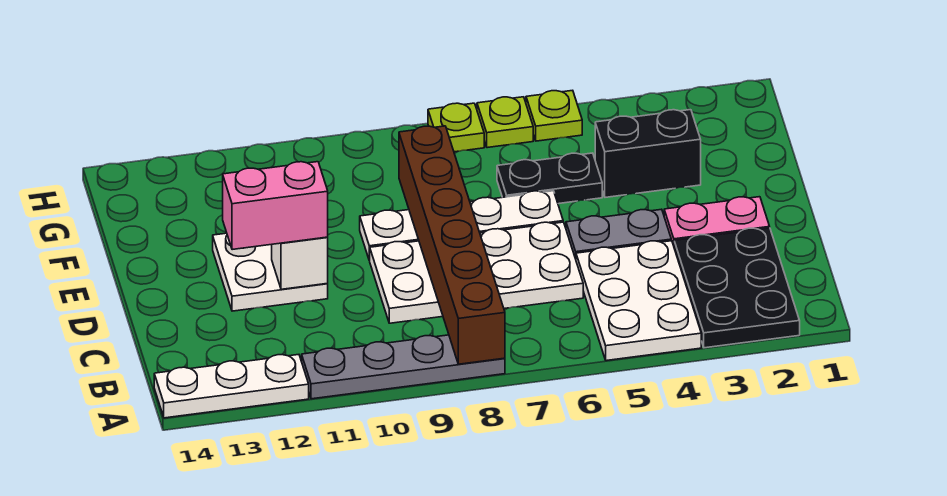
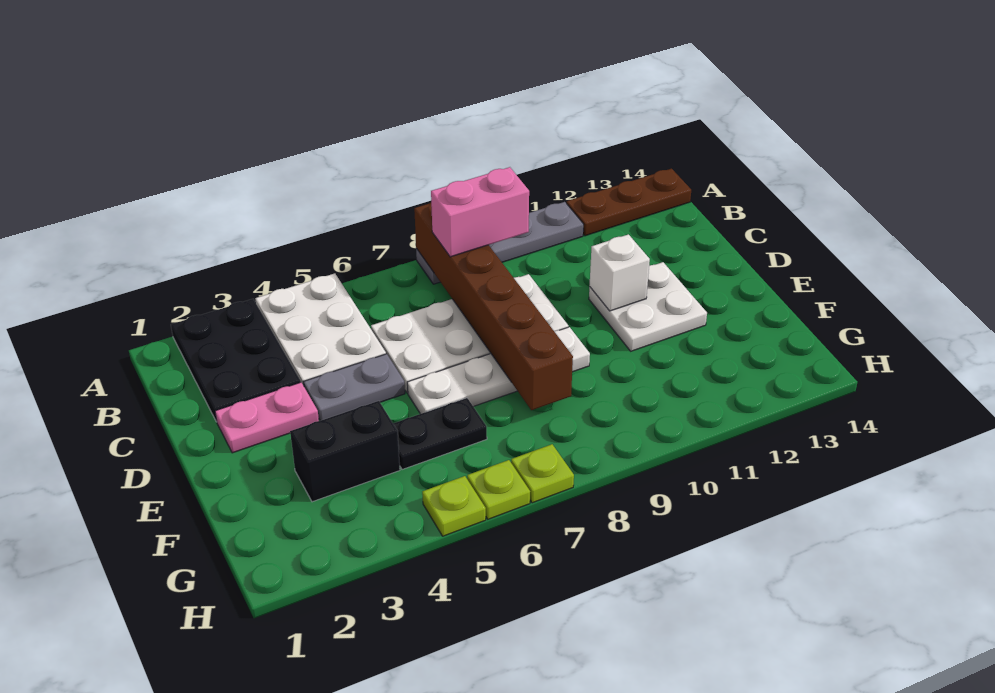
white 1x3 plate [154,355,309,418] -> brown 1x3 plate [567,169,691,236]
pink 1x2 brick [223,162,328,250] -> pink 1x2 brick moved to [431,167,529,257]

